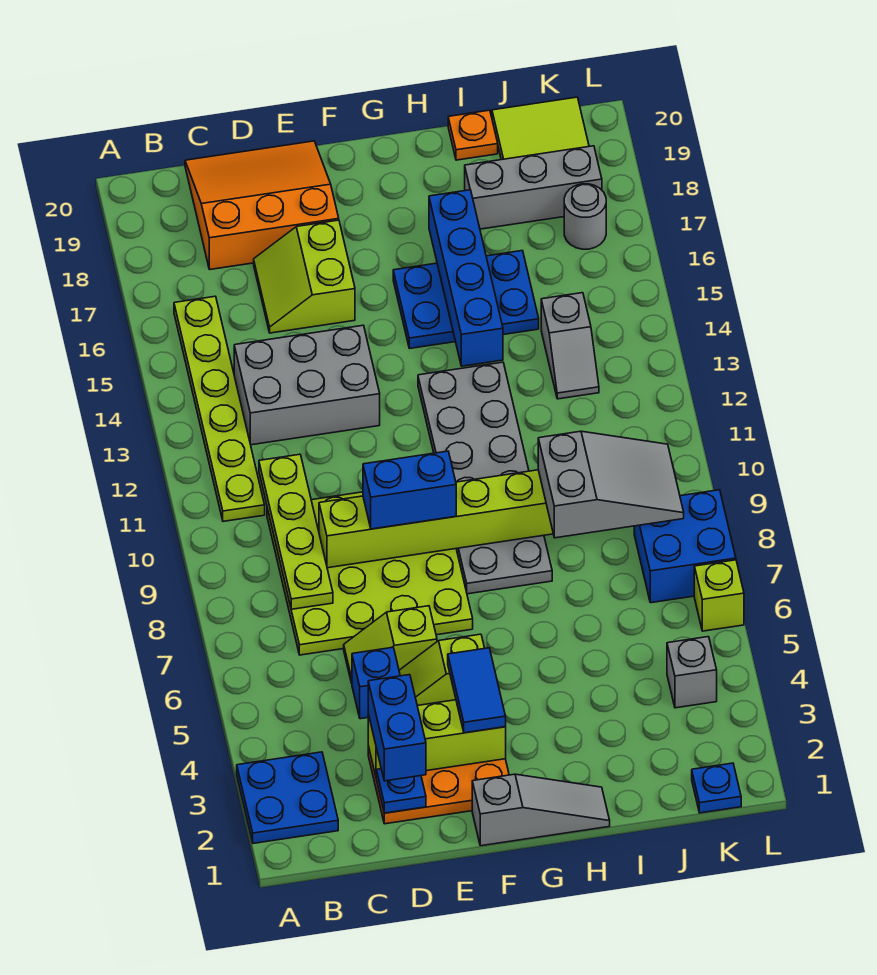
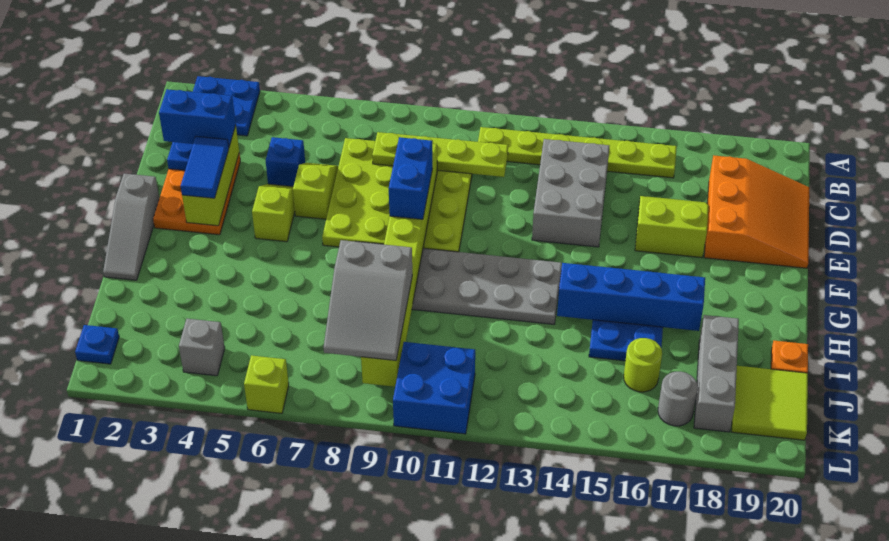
blue 1x2 tile [448,648,506,733] -> blue 1x2 tile turned to [181,136,229,198]
grey 1x2 slope [541,293,599,399] -> none
none -> lime 1x1 round brick [624,338,662,392]
blue 2x2 brick [634,490,736,603] -> blue 2x2 brick moved to [393,342,475,434]

